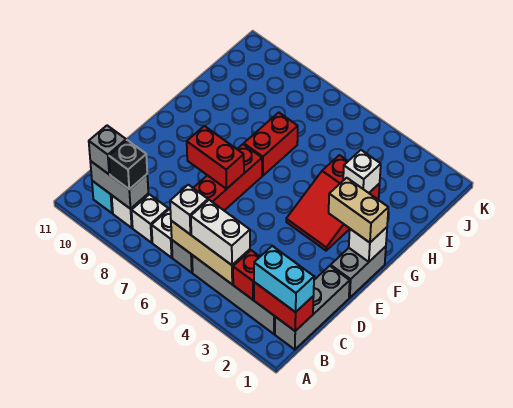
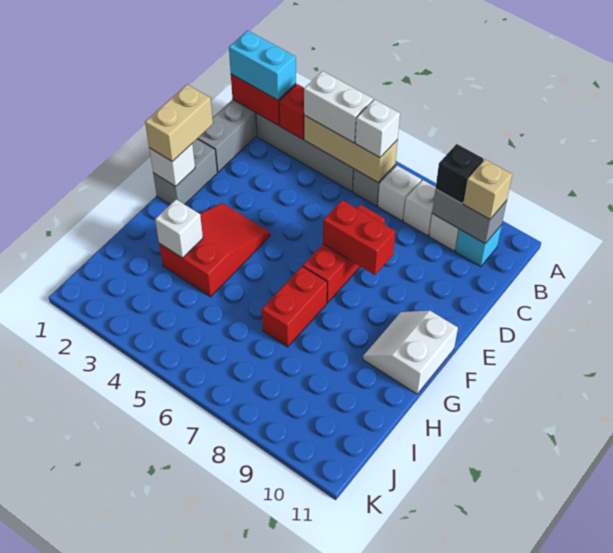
grey 1x1 brick [89,126,126,174] -> tan 1x1 brick [463,159,512,219]
tan 1x2 brick [329,178,388,243] -> tan 1x2 brick turned to [145,85,213,162]
none -> white 2x2 slope [363,311,458,394]

